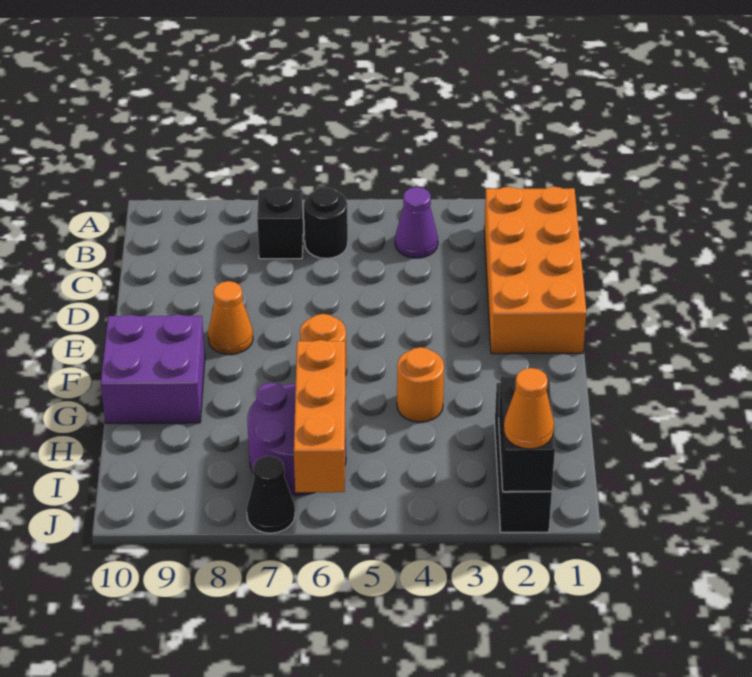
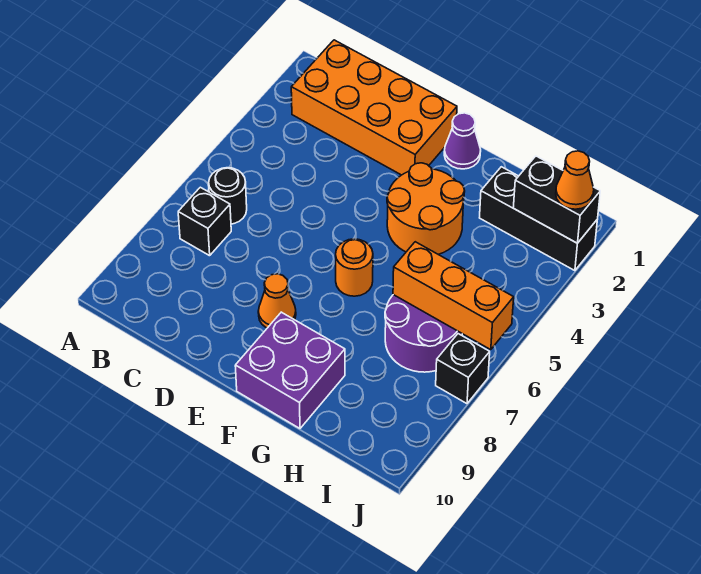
purple 1x1 cone [395,187,438,258] -> purple 1x1 cone moved to [444,113,481,169]
orange 1x1 round brick [397,347,444,422] -> orange 2x2 round brick [387,163,465,254]
black 1x1 cone [247,456,295,533] -> black 1x1 brick [436,334,490,404]

